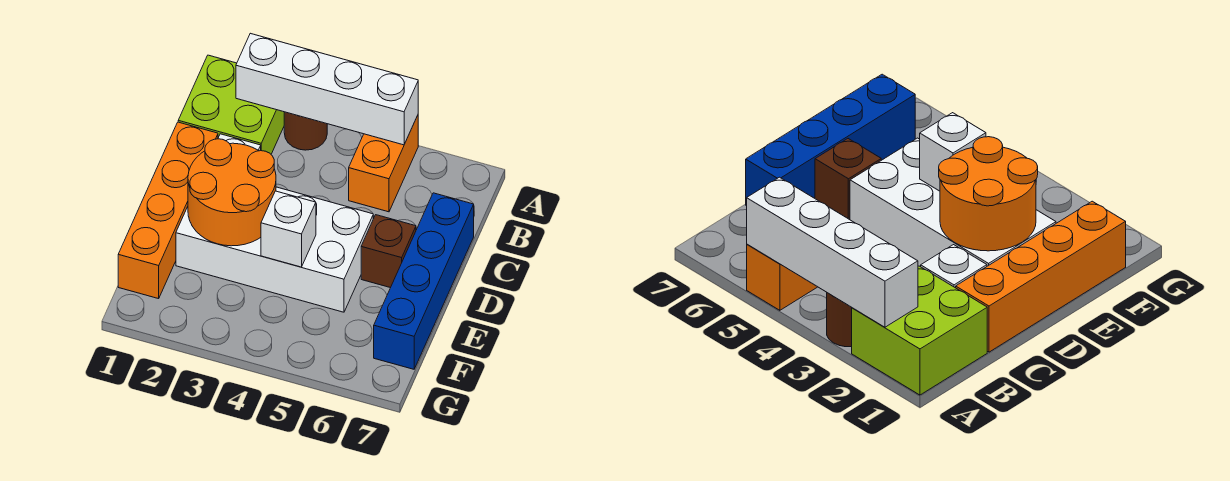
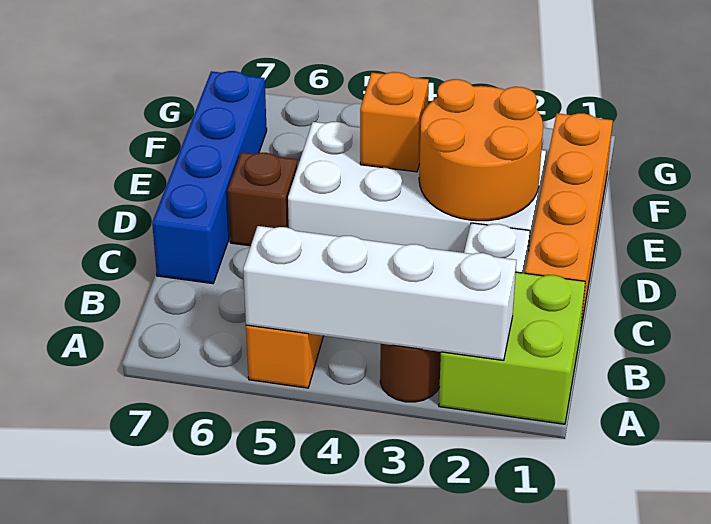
white 1x1 brick [261,191,316,267] -> orange 1x1 brick [360,72,429,172]

